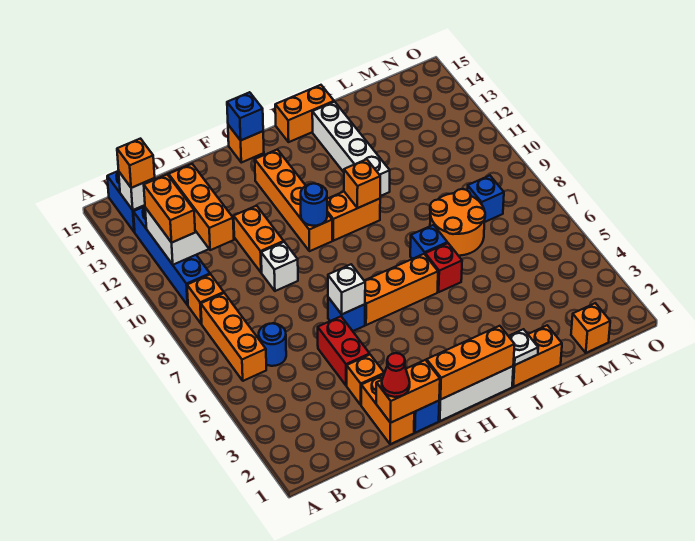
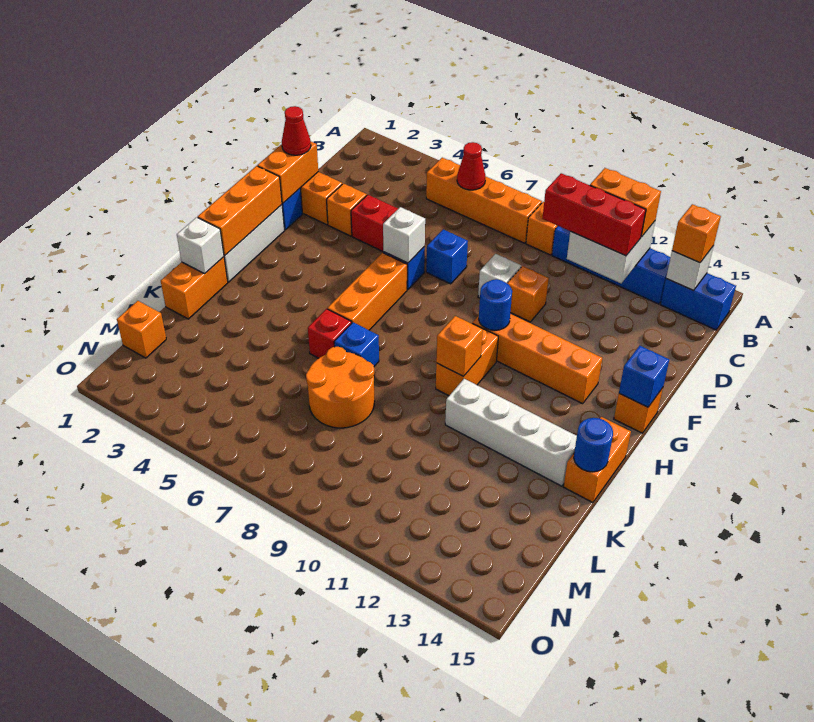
orange 1x3 brick [201,293,266,381] -> orange 1x4 brick [426,158,542,243]
none -> red 1x1 cone [457,142,486,190]
blue 1x1 round brick [259,323,286,366] -> blue 1x1 round brick moved to [574,418,613,472]
orange 1x3 brick [169,164,234,250] -> red 1x3 brick [542,173,646,256]
orange 1x2 brick [234,206,284,273] -> orange 1x1 brick [507,266,549,322]
white 1x1 plate [509,329,538,365] -> white 1x1 brick [177,217,224,274]
blue 1x1 brick [467,176,504,222] -> blue 1x1 brick moved to [426,229,468,284]

